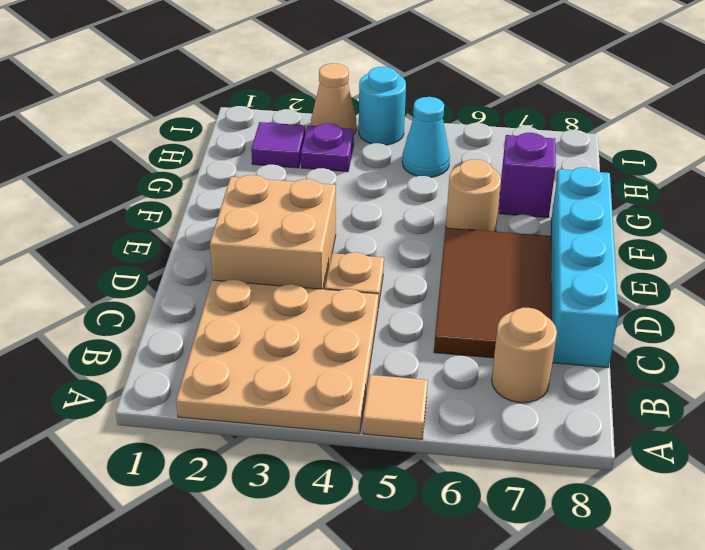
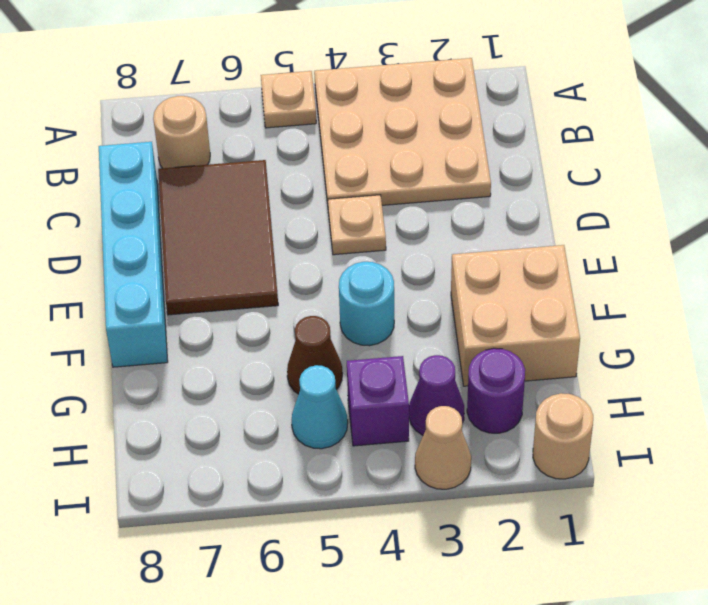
tan 1x1 tile [363,375,428,439] -> tan 1x1 plate [261,71,316,128]
tan 2x2 brick [210,175,336,289] -> tan 2x2 brick moved to [451,245,580,386]
tan 1x1 round brick [446,159,501,232] -> tan 1x1 round brick moved to [533,393,593,479]
none -> brown 1x1 cone [287,316,342,394]
purple 1x1 brick [499,133,556,218] -> purple 1x1 brick moved to [347,356,409,446]
purple 1x1 tile [251,122,305,168] -> purple 1x1 round brick [467,348,525,433]
purple 1x1 plate [301,123,354,172] -> purple 1x1 cone [409,355,464,435]
cyan 1x1 round brick [359,67,406,145] -> cyan 1x1 round brick moved to [339,262,394,346]

